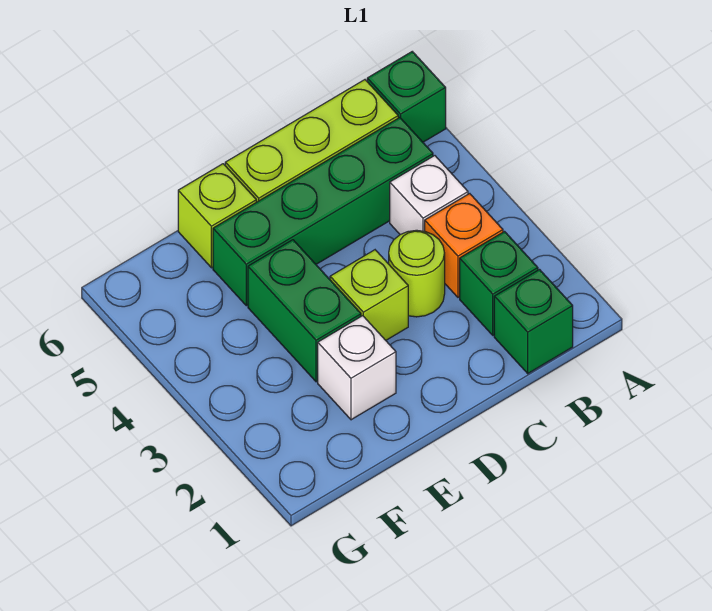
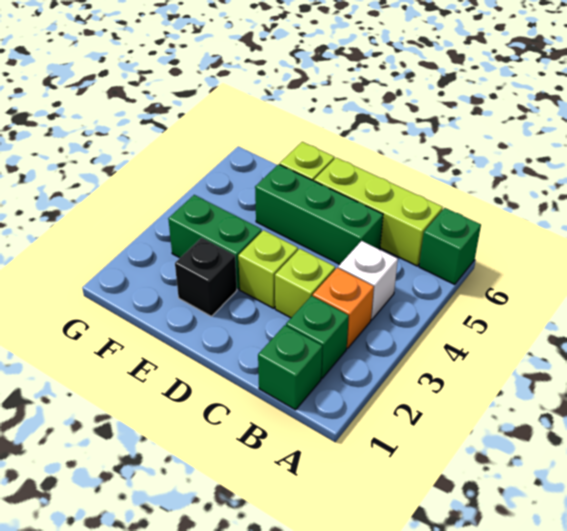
green 1x4 brick [213,118,433,306] -> green 1x3 brick [255,164,383,264]
lime 1x1 round brick [389,230,445,317] -> lime 1x1 brick [275,249,335,318]
white 1x1 brick [318,316,396,420] -> black 1x1 brick [175,238,237,317]
green 1x2 brick [248,240,361,382] -> green 1x2 brick turned to [168,195,262,289]

